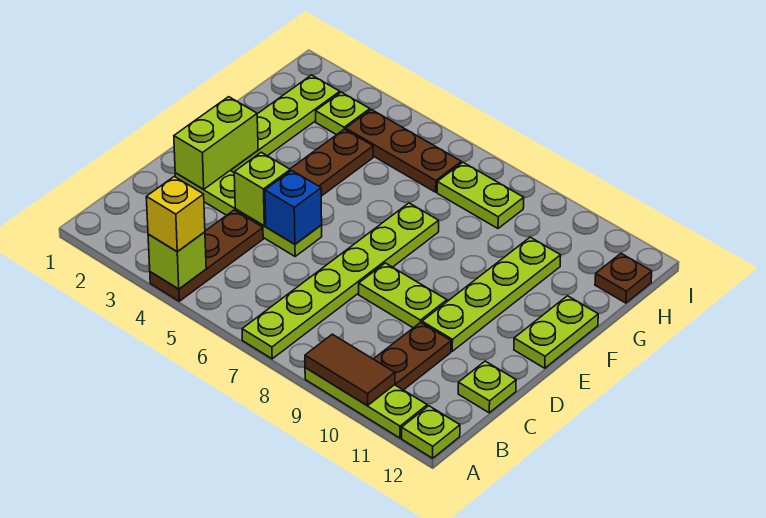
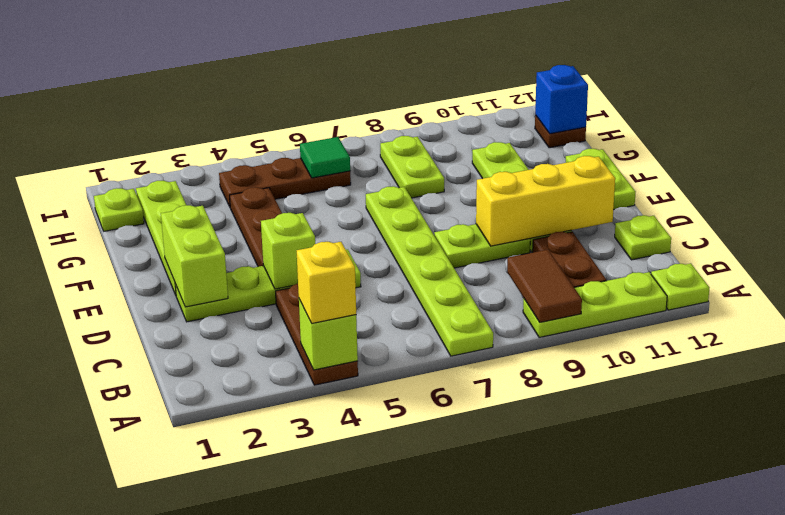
brown 1x2 tile [305,334,395,406] -> brown 1x2 tile turned to [507,250,582,322]
blue 1x1 brick [265,170,322,244] -> blue 1x1 brick moved to [535,65,588,134]
none -> yellow 1x3 brick [476,156,615,246]
lime 1x1 plate [316,92,370,135] -> lime 1x1 plate moved to [94,188,144,231]
none -> green 1x1 tile [300,137,350,178]
lime 1x2 plate [437,162,524,228] -> lime 1x2 plate turned to [380,136,444,198]

